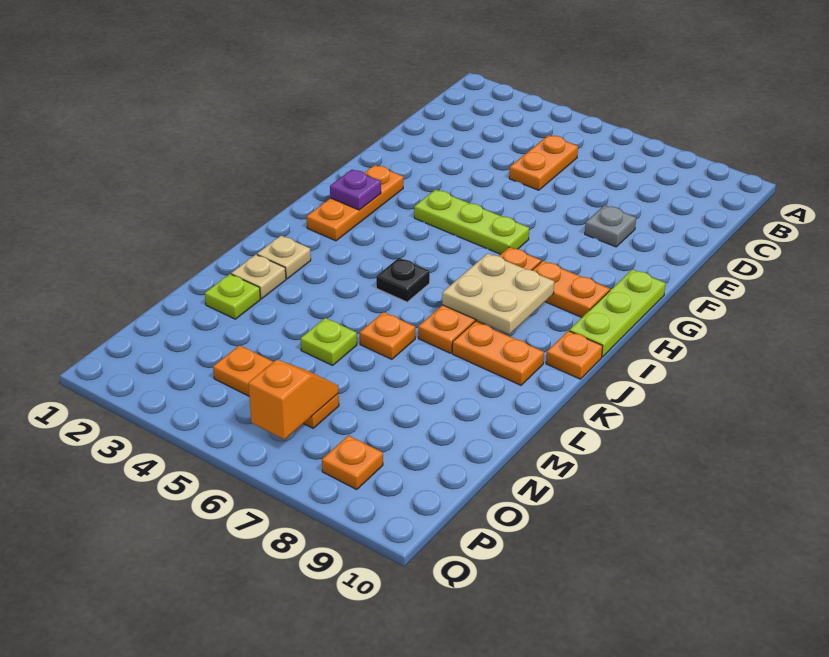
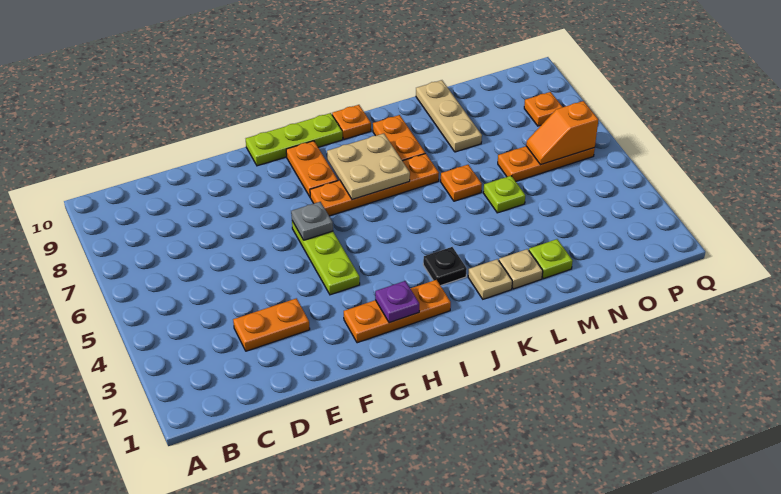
orange 1x2 plate [509,135,578,190] -> orange 1x2 plate moved to [233,298,310,351]
grey 1x1 plate [585,205,636,247] -> grey 1x1 plate moved to [291,202,333,240]
black 1x1 plate [376,258,430,302] -> black 1x1 plate moved to [423,247,467,286]
none -> tan 1x3 plate [416,80,482,152]
orange 1x3 plate [213,345,339,428] -> orange 1x3 plate turned to [498,146,595,181]

